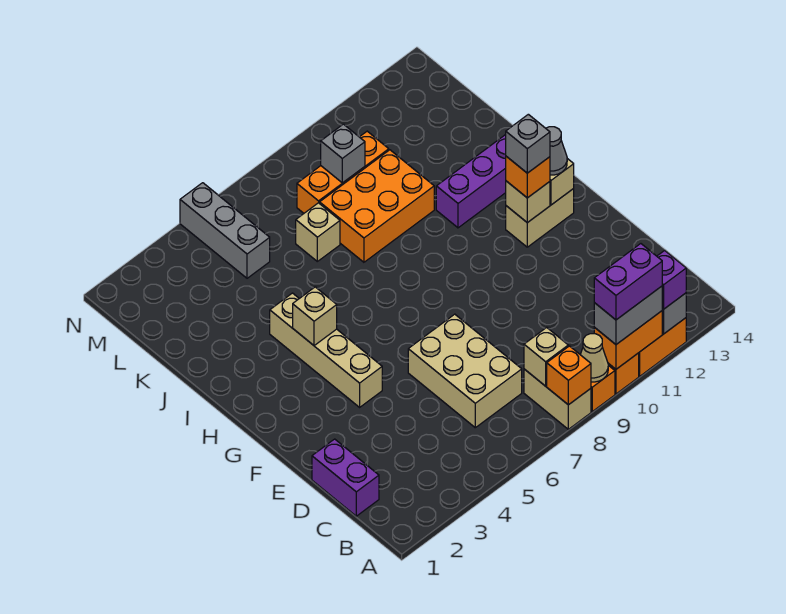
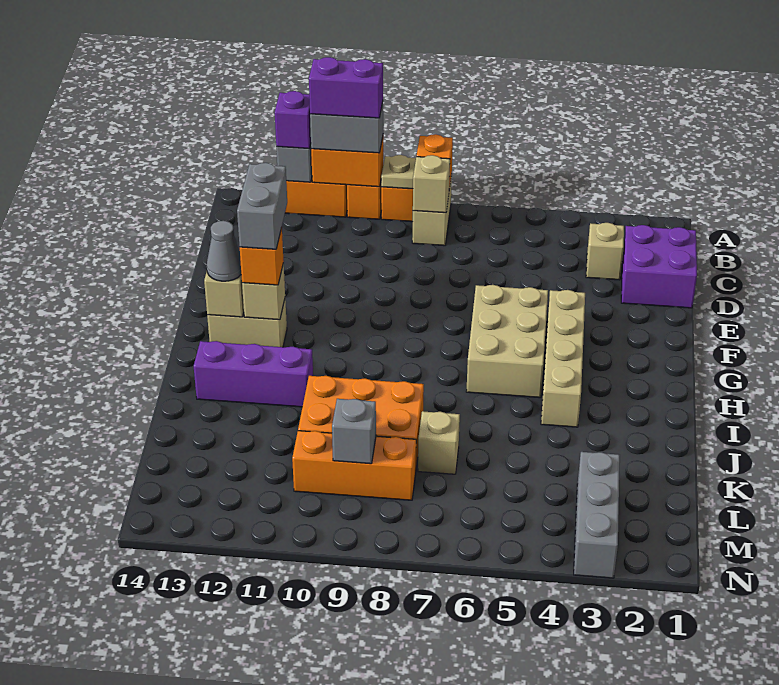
tan 1x1 cone [580,334,608,382] -> tan 1x1 plate [381,155,416,189]
purple 1x2 brick [312,439,379,516] -> purple 2x2 brick [621,225,697,308]
tan 2x3 brick [408,314,522,428] -> tan 2x3 brick moved to [466,285,548,398]
grey 1x1 brick [506,114,550,173] -> grey 1x2 brick [237,163,287,249]
tan 1x1 brick [293,287,337,346] -> tan 1x1 brick moved to [586,223,624,280]
grey 1x3 brick [180,183,270,278] -> grey 1x3 brick moved to [574,452,620,578]

